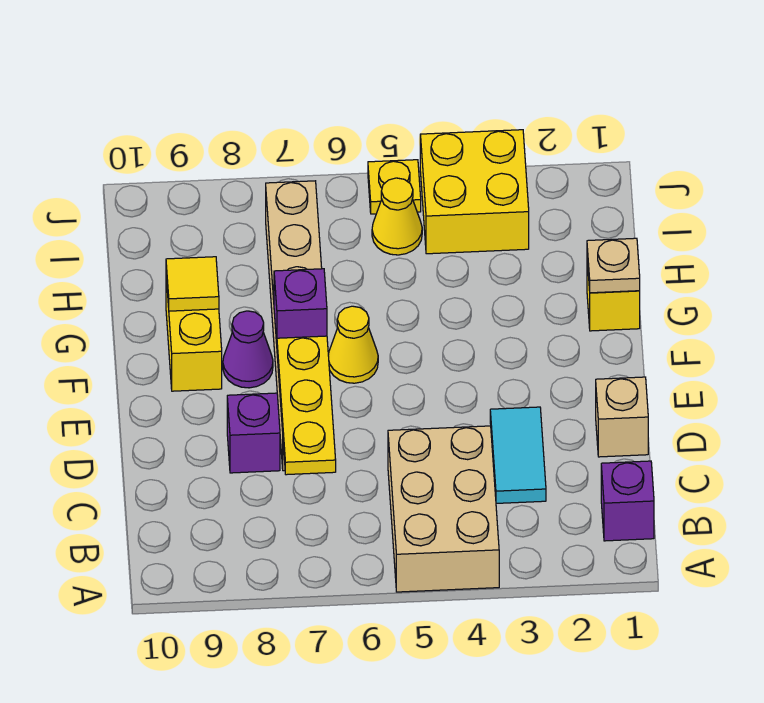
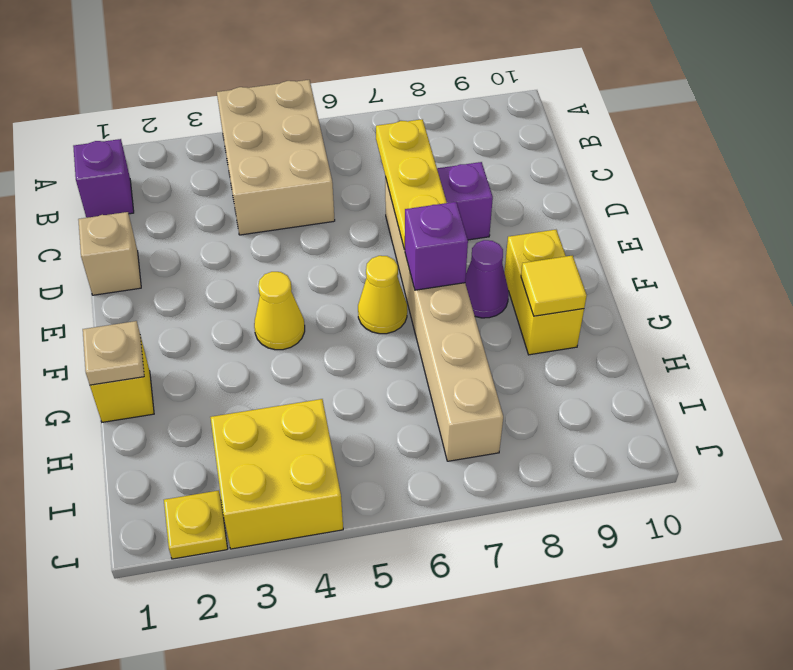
cyan 1x2 tile [490,407,546,503] -> none
yellow 1x1 cone [372,178,422,255] -> yellow 1x1 cone moved to [254,272,305,350]
yellow 1x1 plate [368,160,421,214] -> yellow 1x1 plate moved to [164,490,228,559]

